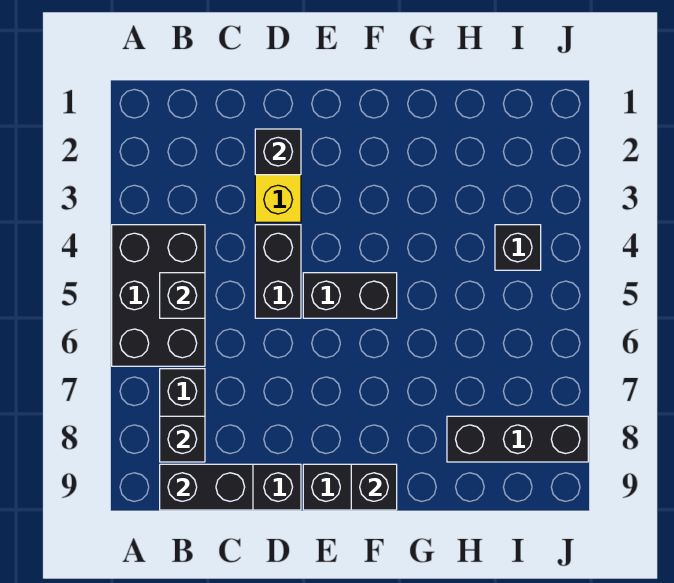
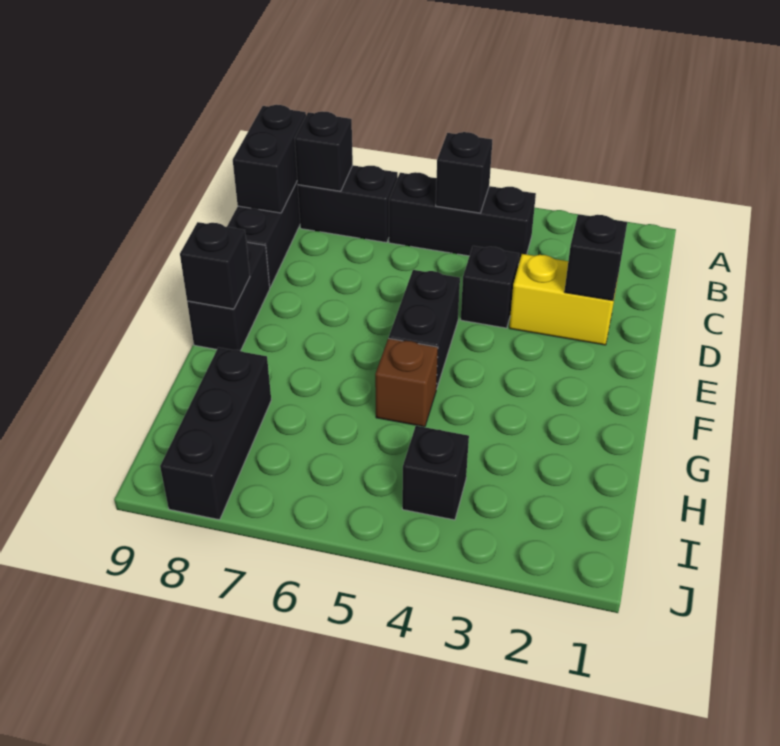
black 2x3 brick [112,225,205,366] -> black 1x3 brick [389,172,536,264]
black 1x2 brick [255,225,301,318] -> black 1x1 brick [461,246,519,328]
none -> brown 1x1 brick [375,338,438,427]

